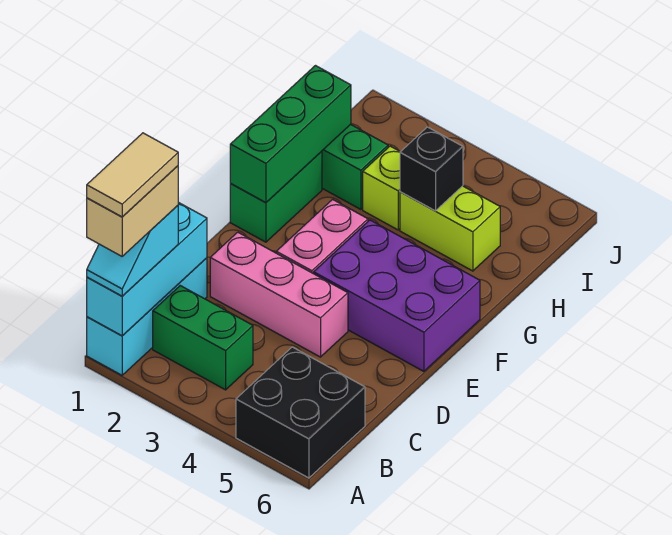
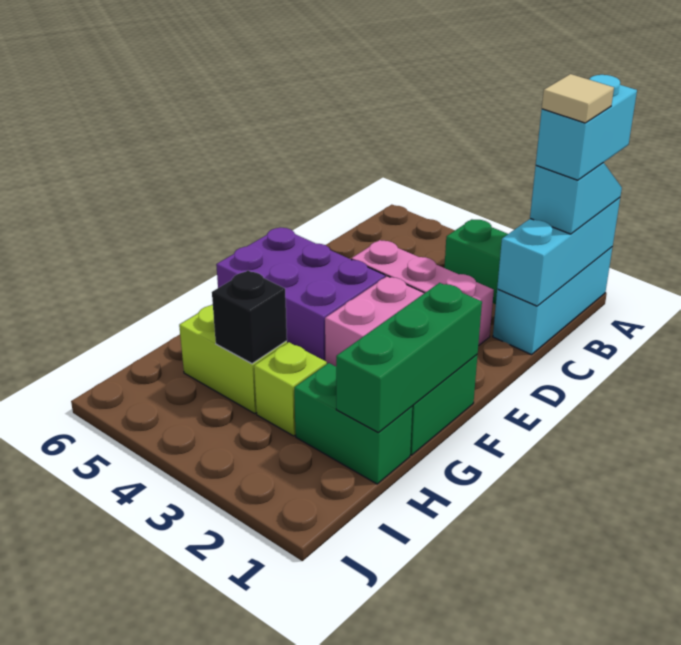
tan 1x2 brick [87,166,178,256] -> cyan 1x2 brick [536,75,637,180]
tan 1x2 tile [87,133,178,217] -> tan 1x1 tile [542,74,614,123]
black 2x2 brick [236,347,365,478] -> none

